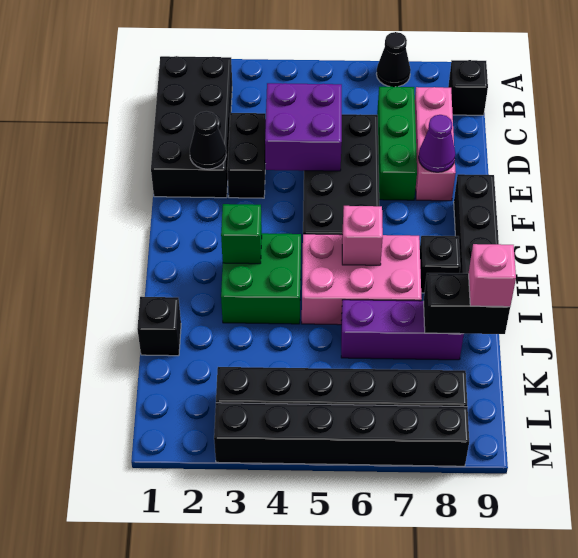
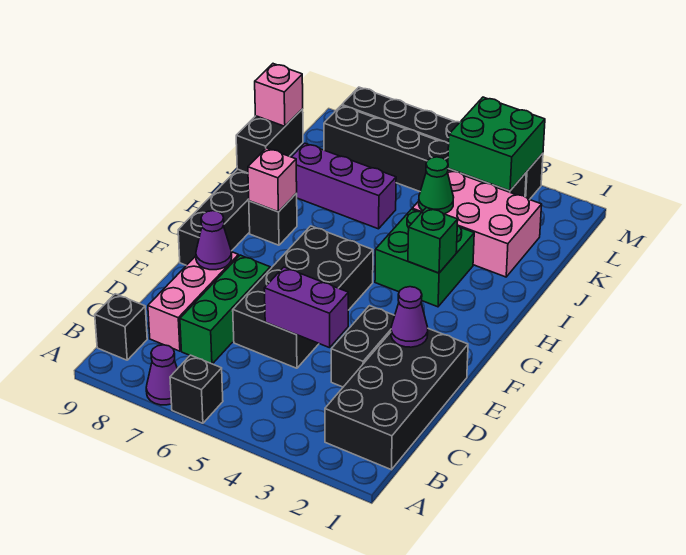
black 1x1 cone [377,32,411,87] -> purple 1x1 cone [146,345,177,405]
purple 2x2 brick [265,83,342,171] -> purple 1x2 brick [264,267,348,348]
black 1x1 cone [190,111,226,169] -> purple 1x1 cone [391,287,428,347]
pink 2x3 brick [302,234,422,325] -> pink 2x3 brick moved to [412,170,542,277]
pink 1x1 brick [342,206,383,265] -> pink 1x1 brick moved to [248,148,297,212]
black 1x1 brick [137,297,181,356] -> black 1x1 brick moved to [170,355,223,423]
none -> green 1x1 cone [419,157,454,214]
black 1x2 brick [424,273,510,334] -> black 1x2 brick turned to [236,109,303,173]
none -> green 2x2 brick [448,97,545,191]

